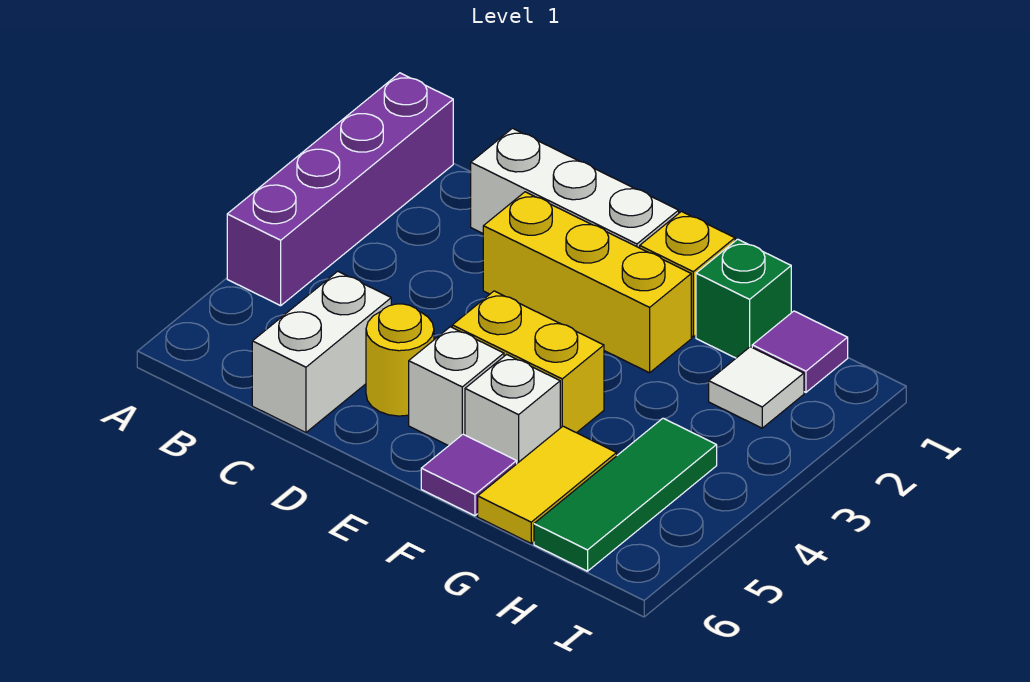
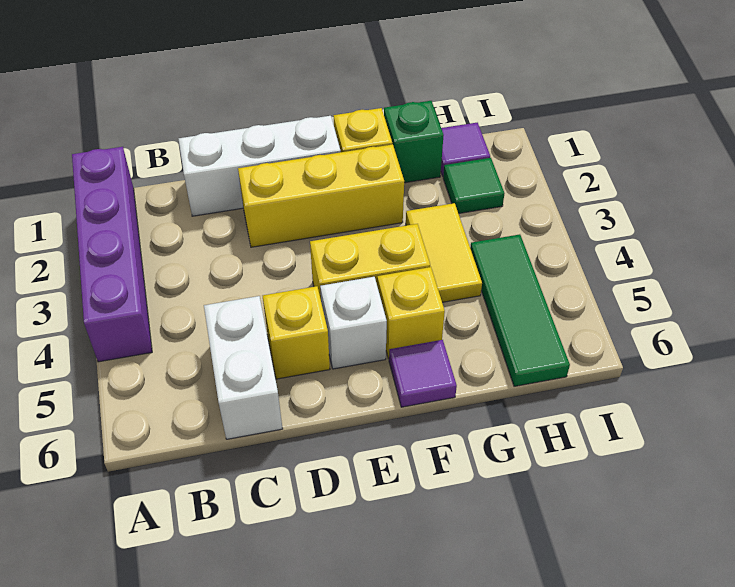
yellow 1x1 round brick [366,304,434,416] -> yellow 1x1 brick [263,286,330,379]
white 1x1 brick [465,354,560,463] -> yellow 1x1 brick [377,267,445,359]
yellow 1x2 tile [478,426,617,543] -> yellow 1x2 tile moved to [406,203,482,302]
white 1x1 tile [709,347,804,428] -> green 1x1 tile [443,158,505,214]

